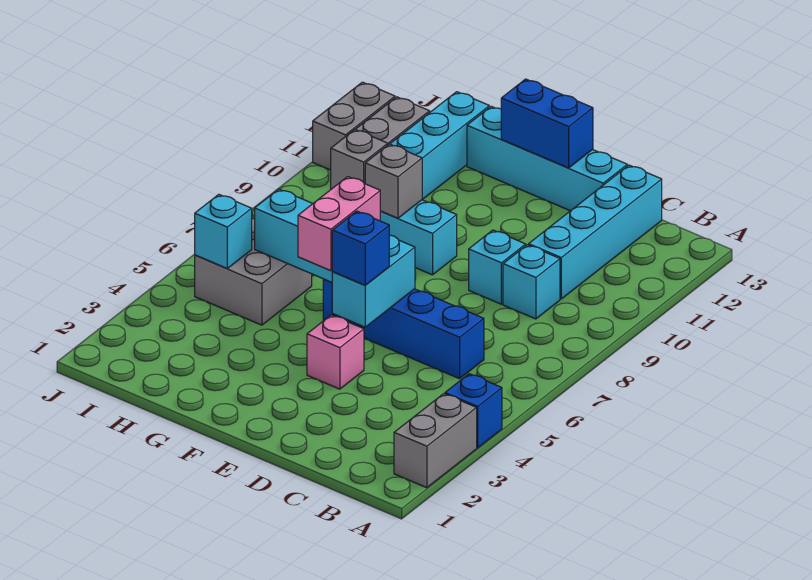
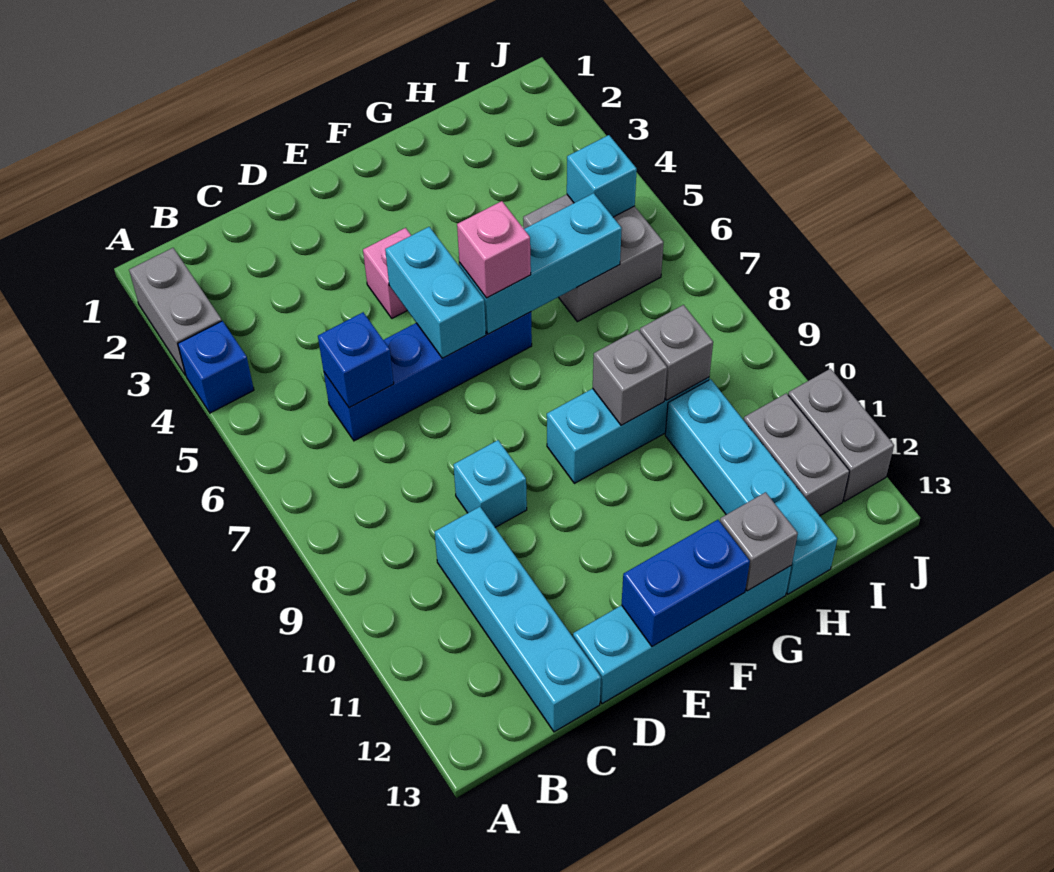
cyan 1x1 brick [503,245,560,319] -> none
blue 1x1 brick [332,211,389,285] -> blue 1x1 brick moved to [318,312,394,408]
pink 1x2 brick [298,177,380,271] -> pink 1x1 brick [457,201,531,298]
none -> grey 1x1 brick [720,492,798,591]

